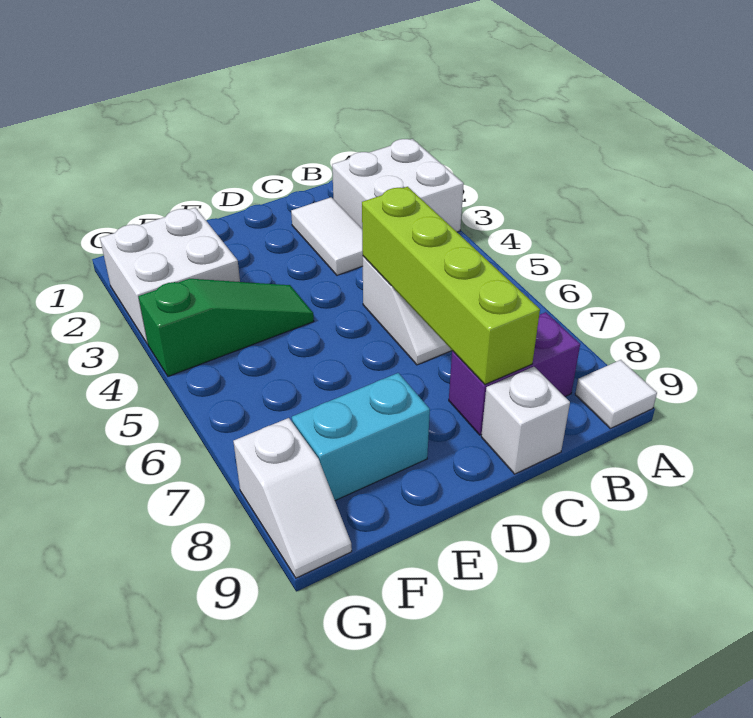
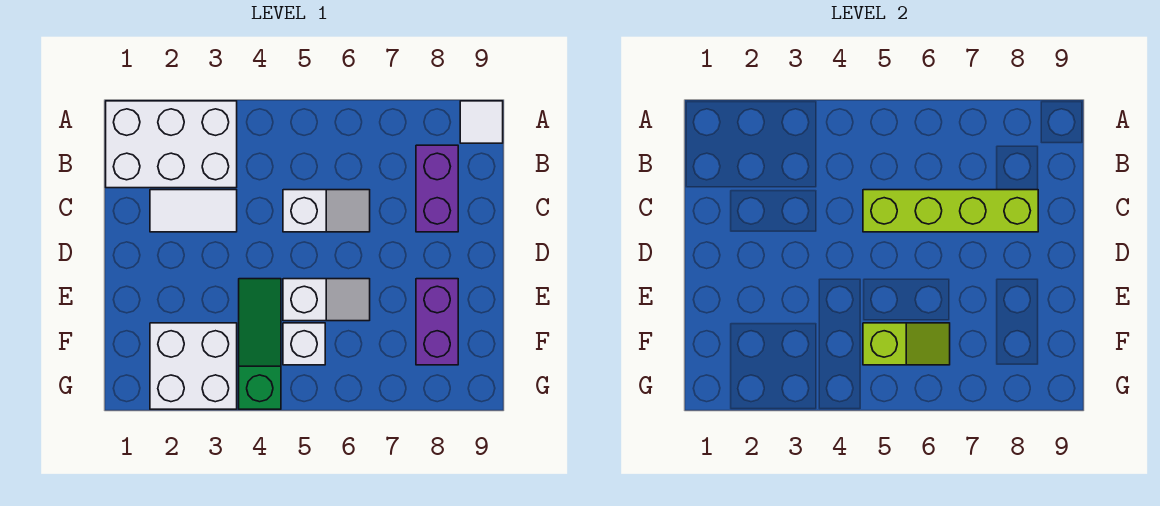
white 2x2 brick [332,139,464,232] -> white 2x3 brick [106,101,237,188]
white 1x1 brick [481,367,570,474] -> white 1x1 brick moved to [283,323,325,365]
cyan 1x2 brick [292,373,430,501] -> purple 1x2 brick [416,279,458,365]
none -> lime 1x2 slope [863,323,950,365]
white 1x2 slope [233,418,352,578] -> white 1x2 slope moved to [283,279,370,321]

